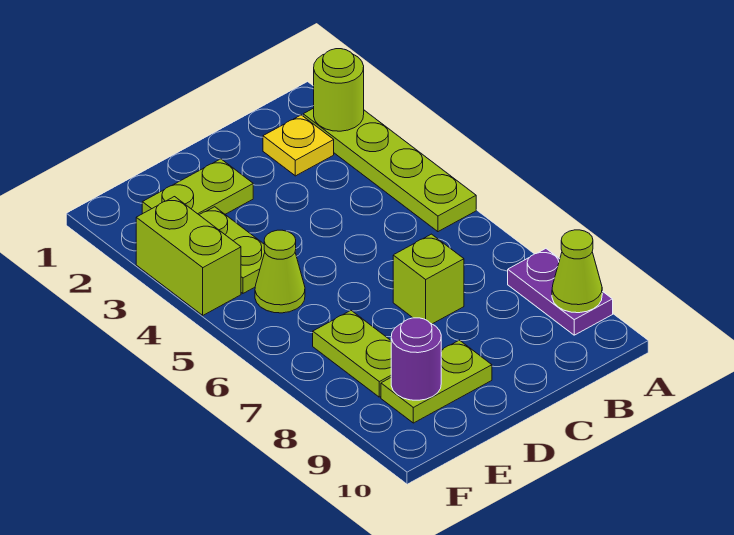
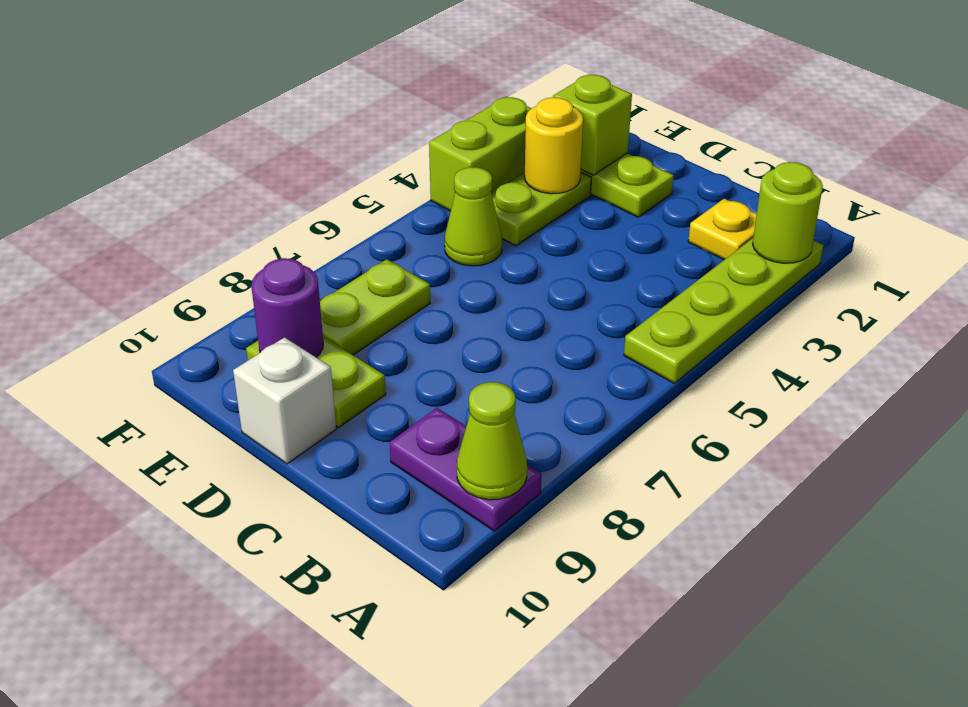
purple 1x2 plate [508,249,613,335] -> purple 1x2 plate turned to [390,408,541,531]
lime 1x1 brick [393,234,464,324] -> lime 1x1 brick moved to [553,75,632,175]
none -> white 1x1 brick [233,337,336,464]
none -> yellow 1x1 round brick [525,97,583,194]

